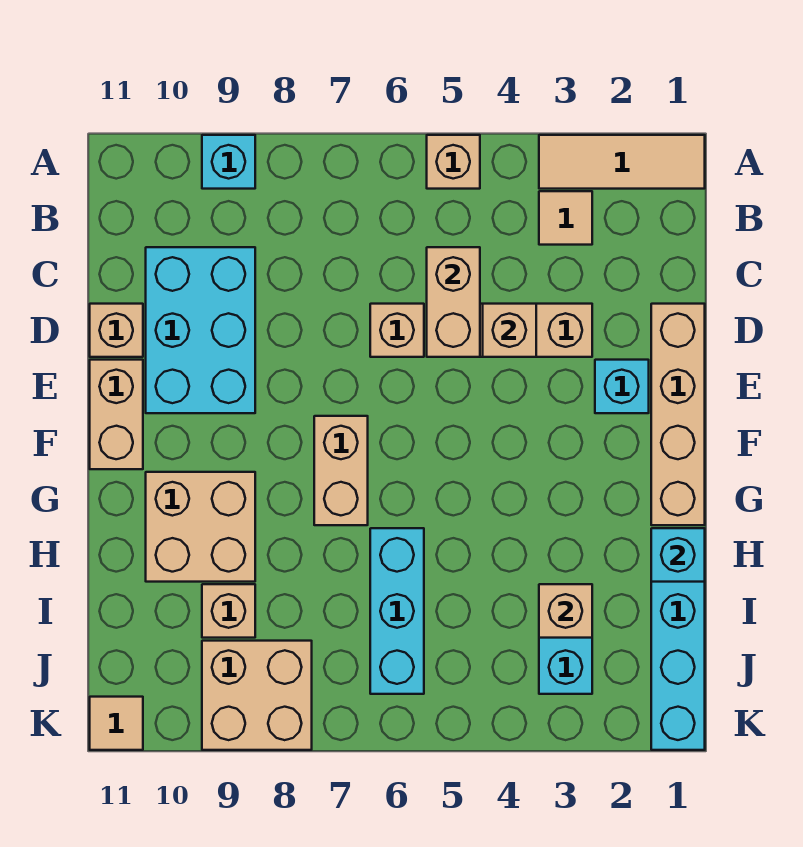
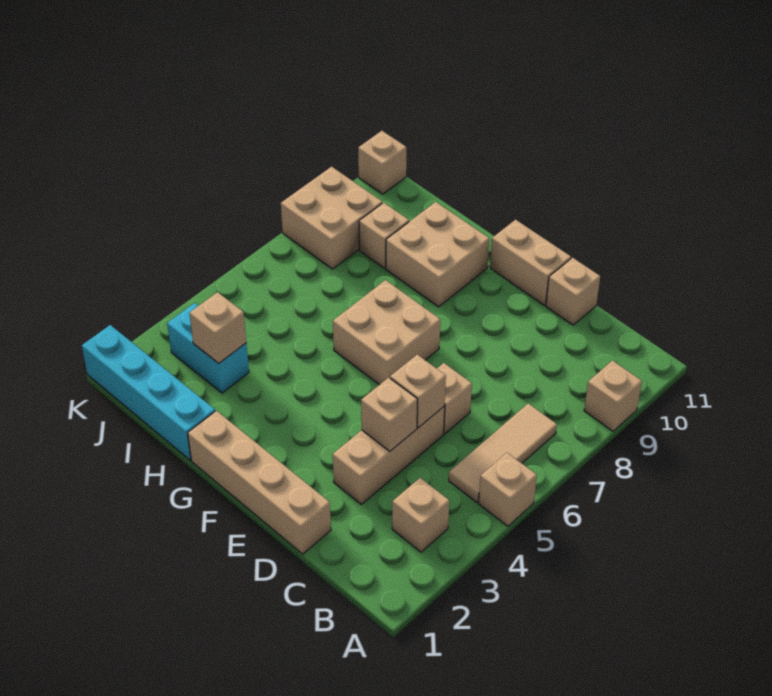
tan 1x3 tile [539,135,705,189] -> tan 1x3 tile moved to [449,404,557,503]
cyan 1x1 brick [202,135,255,189] -> tan 1x1 brick [584,361,642,431]
tan 1x1 tile [539,191,592,245] -> tan 1x1 brick [392,478,449,552]
tan 1x2 brick [427,247,480,357] -> tan 1x1 brick [390,355,446,428]
cyan 2x3 brick [146,247,255,413] -> none
cyan 1x1 brick [595,360,649,413] -> none
tan 1x2 brick [314,416,368,525] -> tan 2x2 brick [333,280,440,385]
cyan 1x1 brick [651,528,705,582] -> none
cyan 1x3 brick [370,528,424,694] -> none
tan 1x1 tile [90,697,143,750] -> tan 1x1 brick [358,131,406,194]

